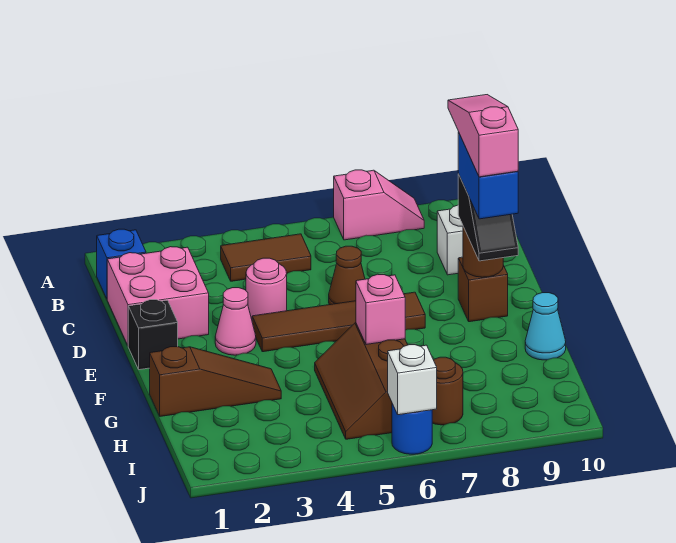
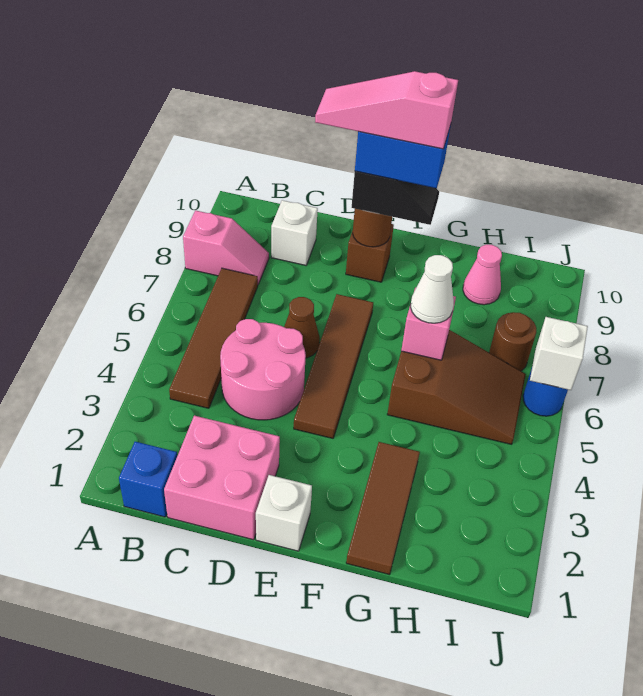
pink 1x2 slope [334,170,424,240] -> pink 1x2 slope turned to [183,210,269,284]
brown 1x2 tile [221,234,311,281] -> brown 1x4 tile [169,268,258,408]
pink 1x1 round brick [246,258,287,319] -> pink 2x2 round brick [220,319,306,420]
black 1x1 brick [128,300,178,370] -> white 1x1 brick [256,475,312,551]
pink 1x1 cone [215,288,256,355] -> pink 1x1 cone moved to [463,245,502,305]
brown 1x3 slope [150,347,281,416] -> brown 1x3 tile [346,442,420,575]
brown 2x3 slope [315,323,408,439] -> brown 2x3 slope turned to [387,330,526,444]
none -> white 1x1 cone [411,255,454,323]
cyan 1x1 cone [525,293,566,360] -> none

